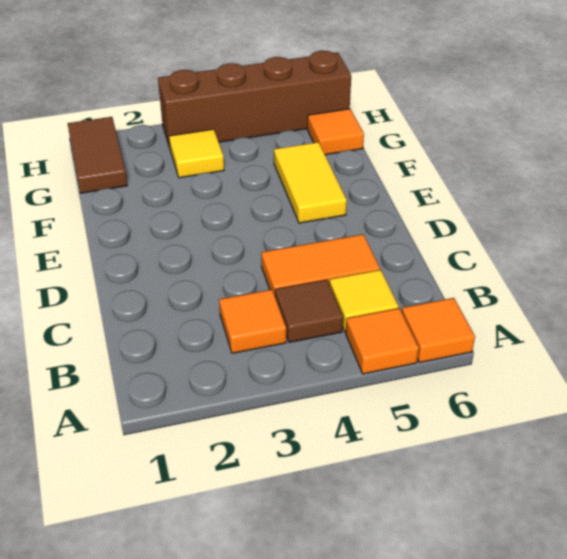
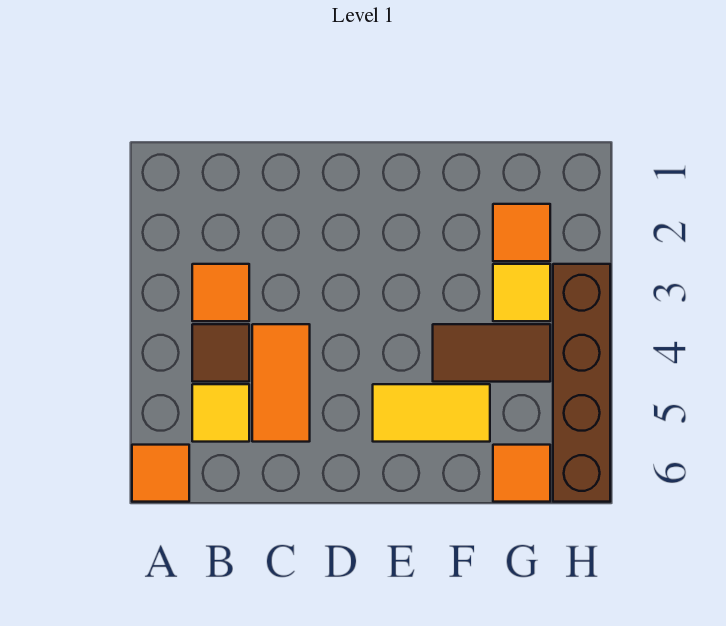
orange 1x1 tile [346,308,419,374] -> orange 1x1 tile moved to [493,204,550,261]
brown 1x2 tile [67,117,127,193] -> brown 1x2 tile moved to [433,324,550,382]

